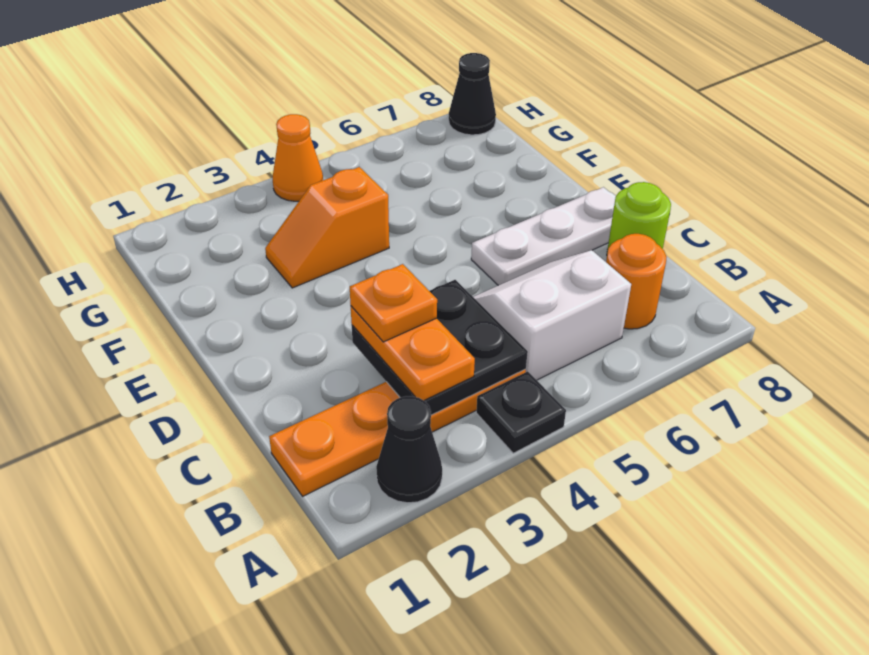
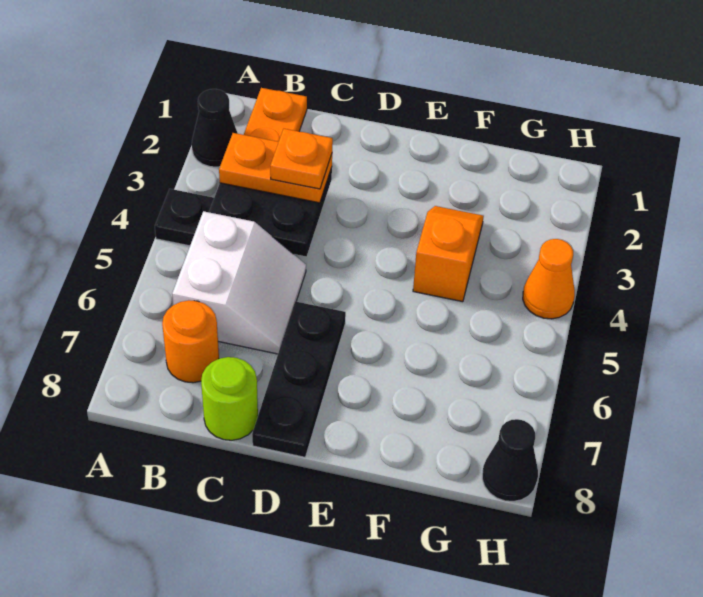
white 1x3 plate [471,187,616,285] -> black 1x3 plate [252,301,346,457]

